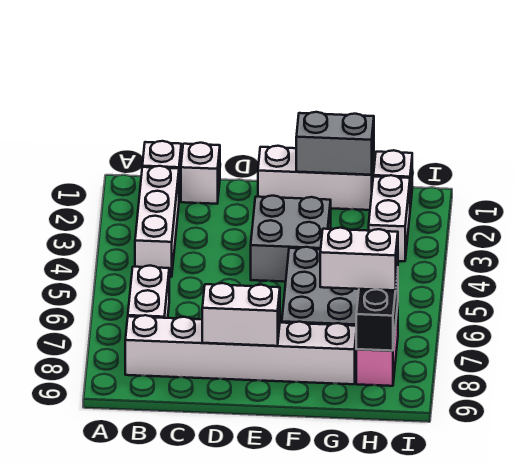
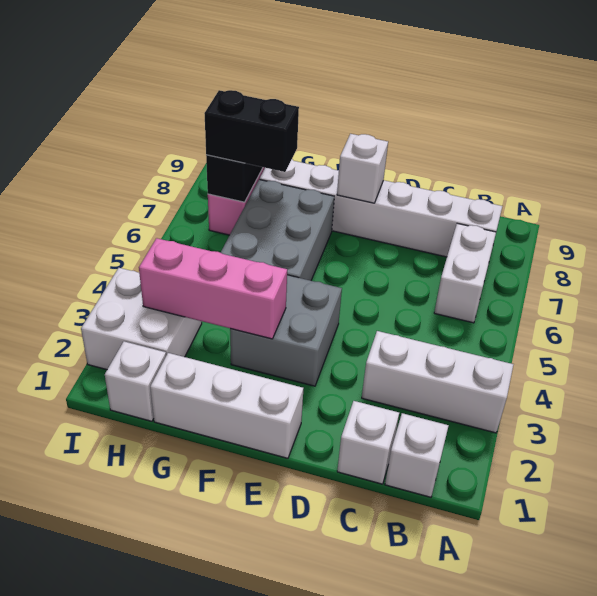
white 1x3 brick [135,166,179,277] -> white 1x3 brick turned to [362,331,514,433]
white 1x2 brick [202,283,280,346] -> white 1x1 brick [337,134,388,203]
grey 1x2 brick [296,112,374,175] -> none
none -> pink 1x3 brick [139,238,287,339]
white 1x2 brick [320,228,398,290] -> black 1x2 brick [204,90,299,172]
white 1x2 brick [369,175,410,261] -> white 2x2 brick [81,268,202,370]

